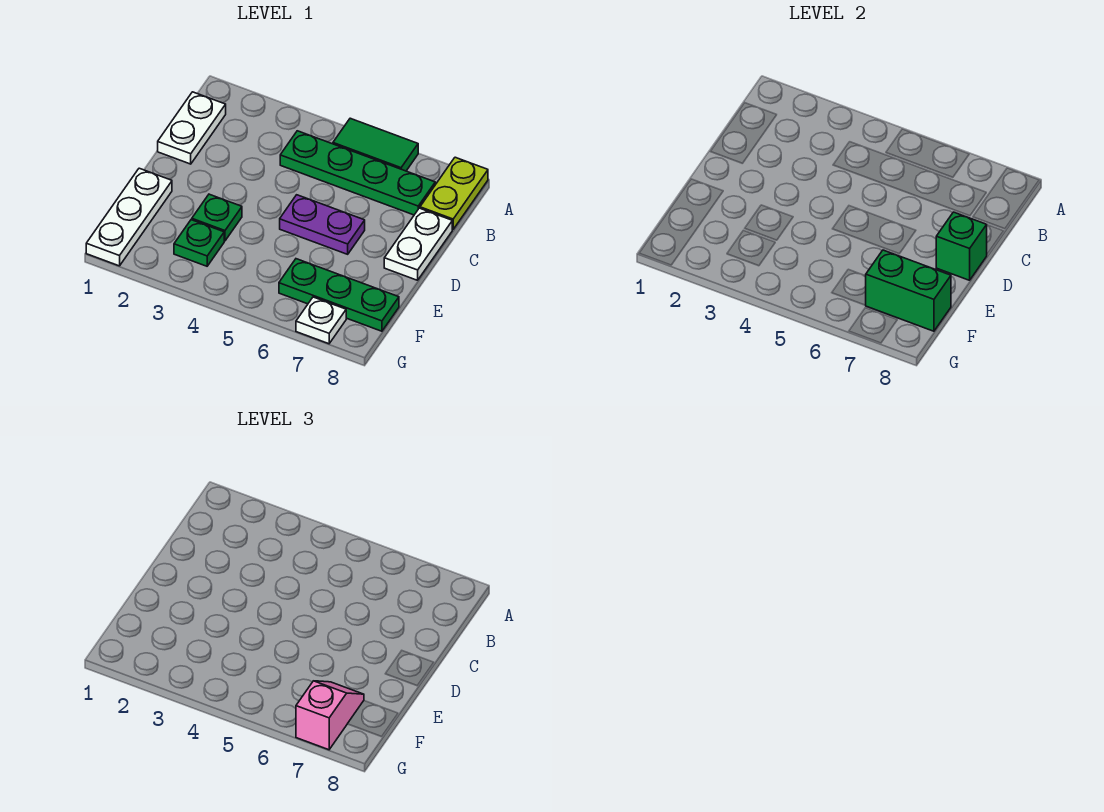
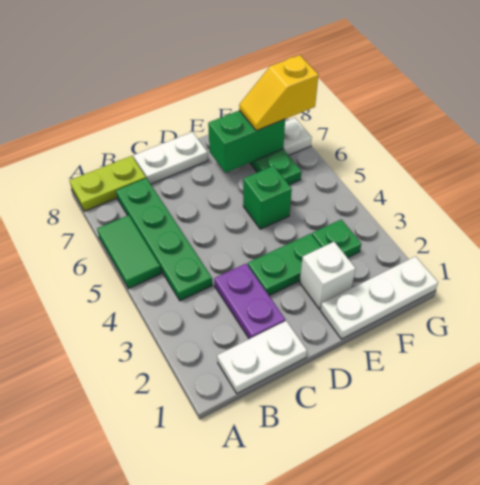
purple 1x2 plate [280,195,365,254] -> purple 1x2 plate moved to [214,264,285,339]
green 1x1 brick [936,212,987,280] -> green 1x1 brick moved to [243,166,292,229]
none -> white 1x1 brick [300,242,356,309]
green 1x1 plate [192,194,242,241] -> green 1x2 plate [248,234,321,296]
green 1x2 brick [865,250,951,331] -> green 1x2 brick turned to [208,110,285,173]
pink 1x2 slope [296,681,364,750] -> yellow 1x2 slope [239,55,318,131]

